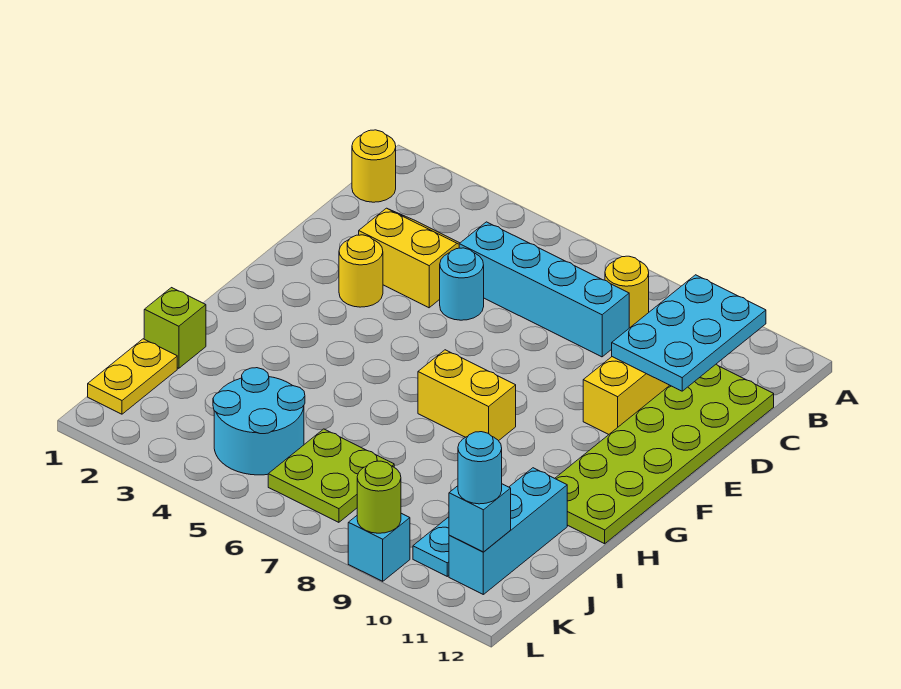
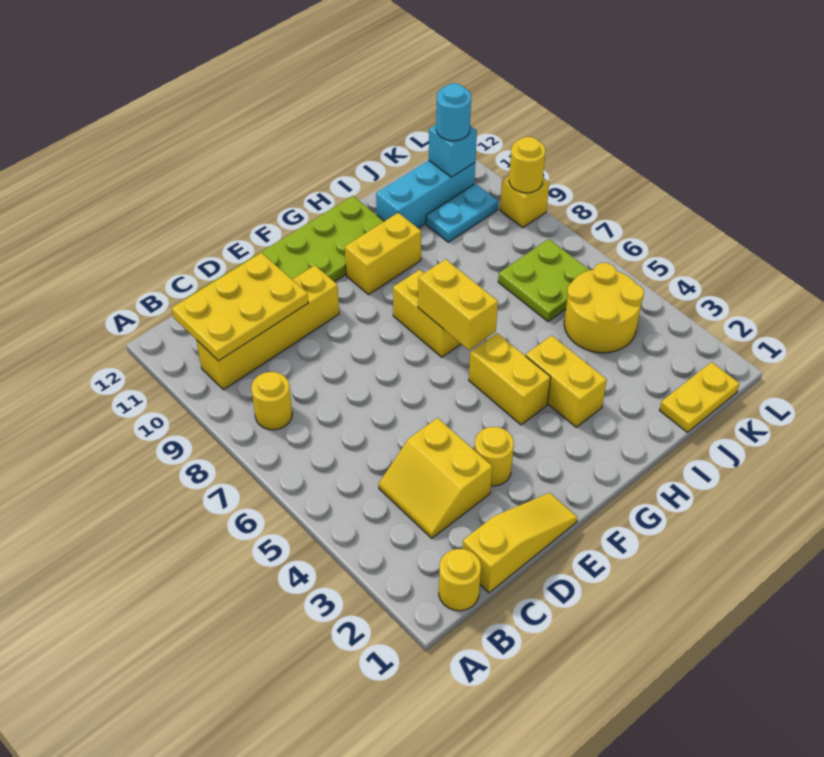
cyan 2x3 plate [612,275,766,391] -> yellow 2x3 plate [172,253,308,361]
none -> yellow 1x3 slope [462,493,578,593]
cyan 1x4 brick [459,222,629,357] -> none
cyan 1x1 round brick [440,248,484,320] -> none
none -> yellow 1x2 brick [469,333,551,425]
none -> yellow 1x2 brick [418,259,498,350]
none -> yellow 1x2 brick [345,213,421,295]
none -> yellow 1x2 brick [525,335,607,427]
lime 1x1 brick [144,288,206,368] -> none
cyan 2x2 round brick [213,368,305,475] -> yellow 2x2 round brick [564,263,644,353]
cyan 1x1 brick [348,513,410,581] -> yellow 1x1 brick [500,176,549,228]
lime 1x1 round brick [357,461,401,533] -> yellow 1x1 round brick [509,137,545,193]

